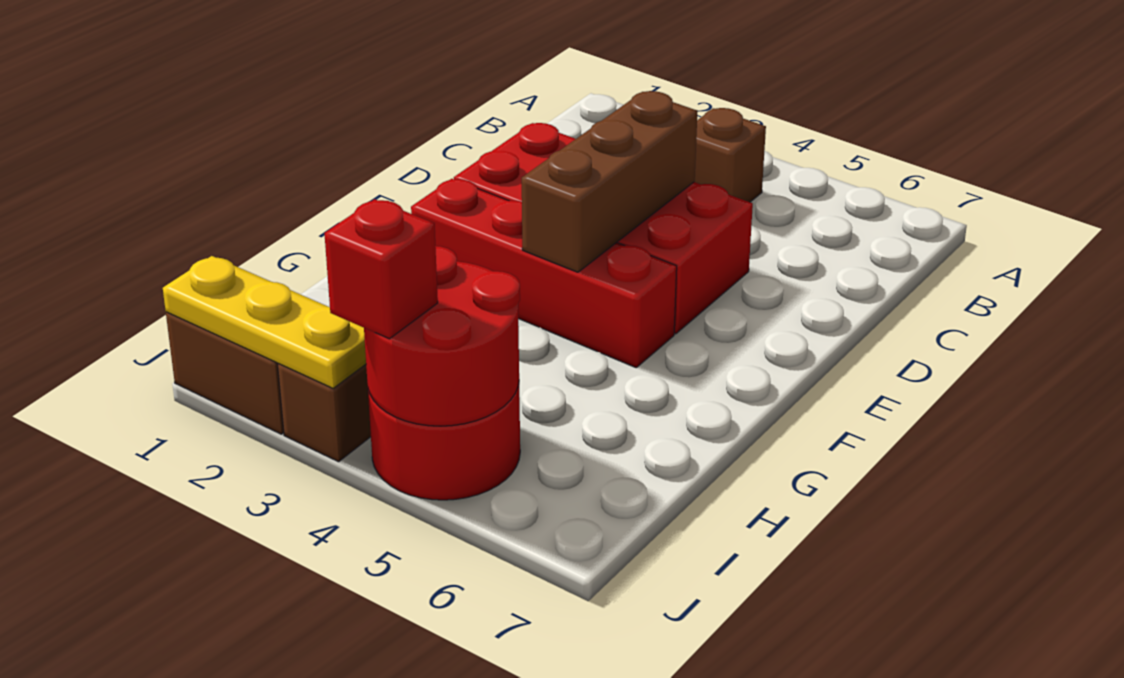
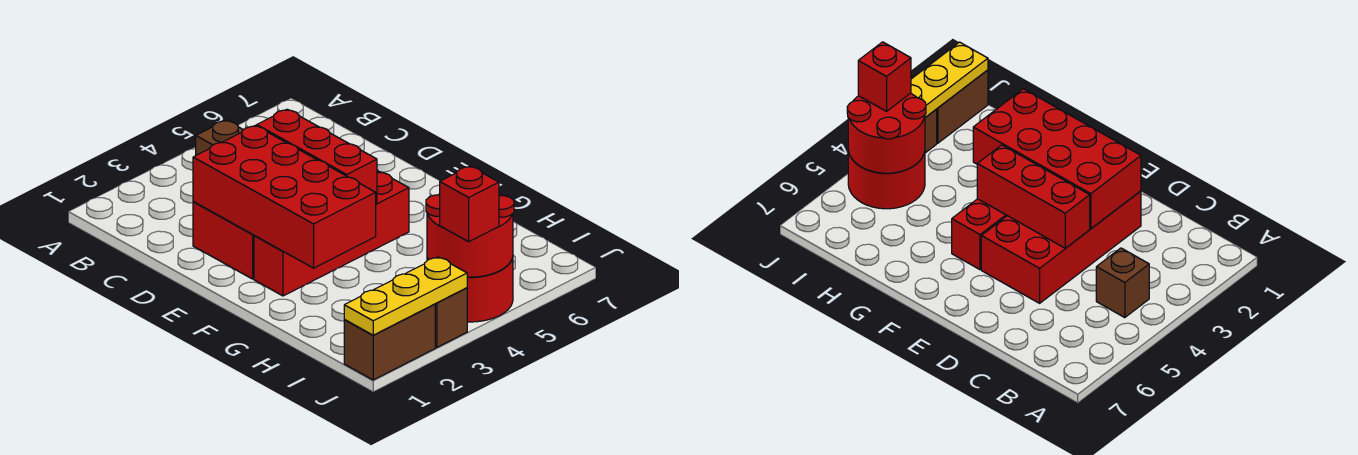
none -> red 2x4 brick [193,126,376,268]
brown 1x3 brick [522,91,698,272] -> red 1x3 brick [257,109,377,204]

